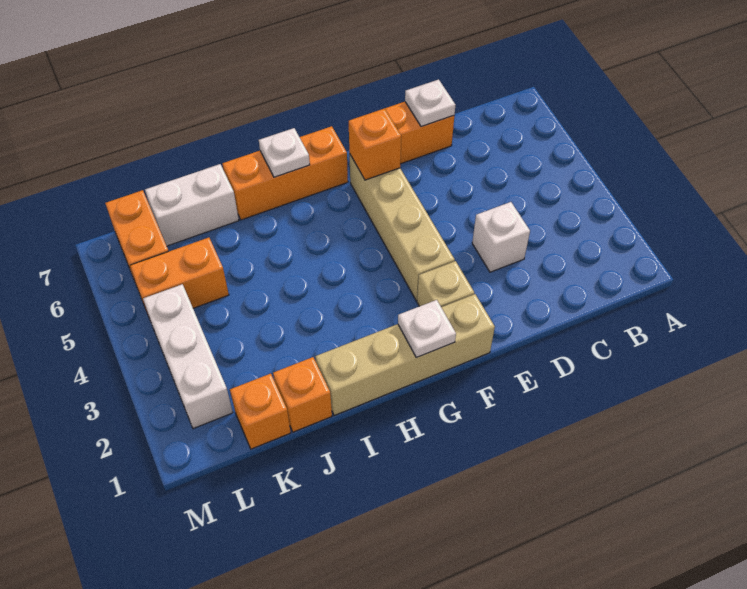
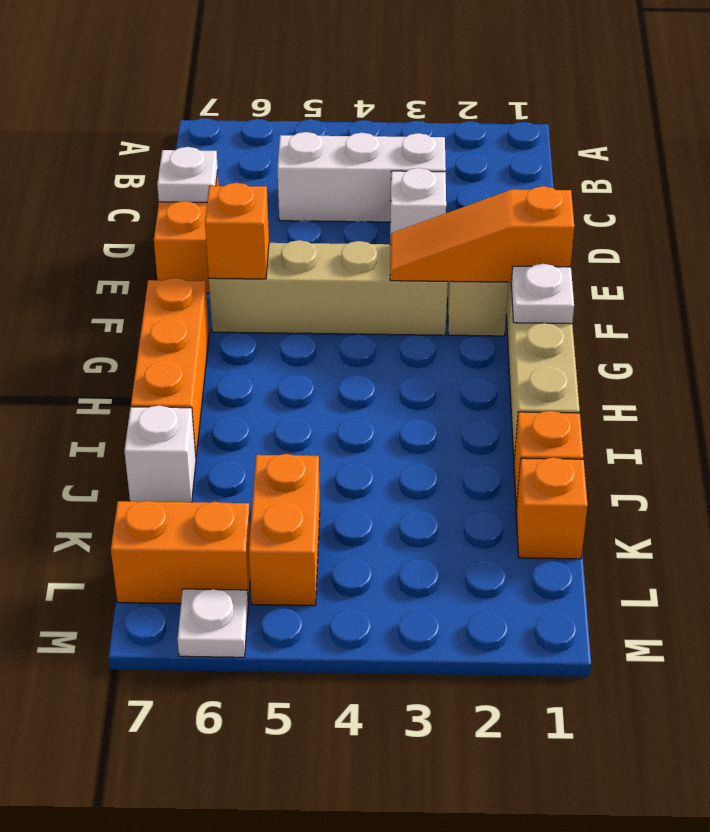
none -> orange 1x3 slope [390,186,574,282]
white 1x1 plate [259,128,310,177] -> white 1x1 plate moved to [178,589,248,657]
white 1x2 brick [145,164,239,246] -> white 1x1 brick [124,405,196,502]
white 1x3 brick [143,284,233,429] -> white 1x3 brick moved to [277,132,446,222]

